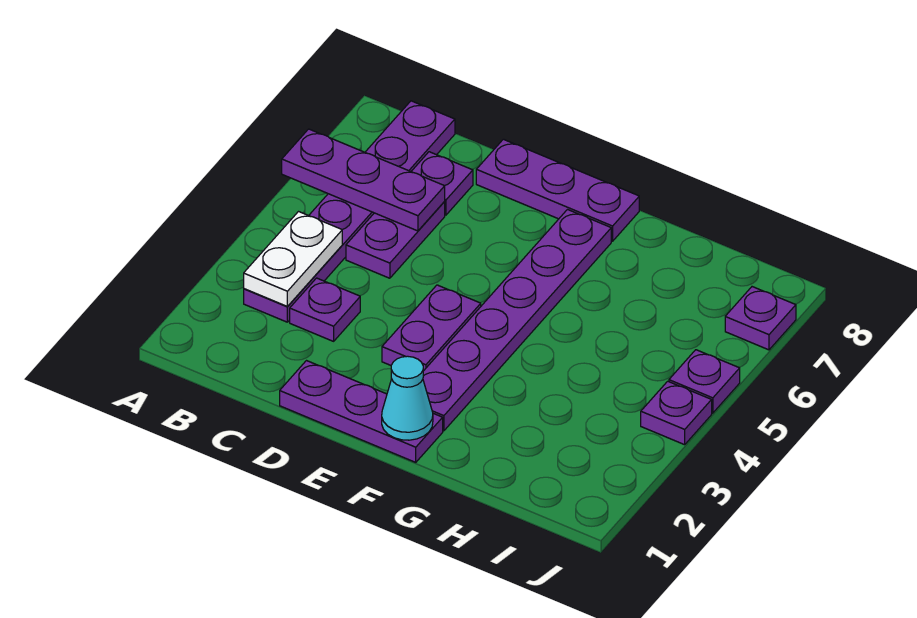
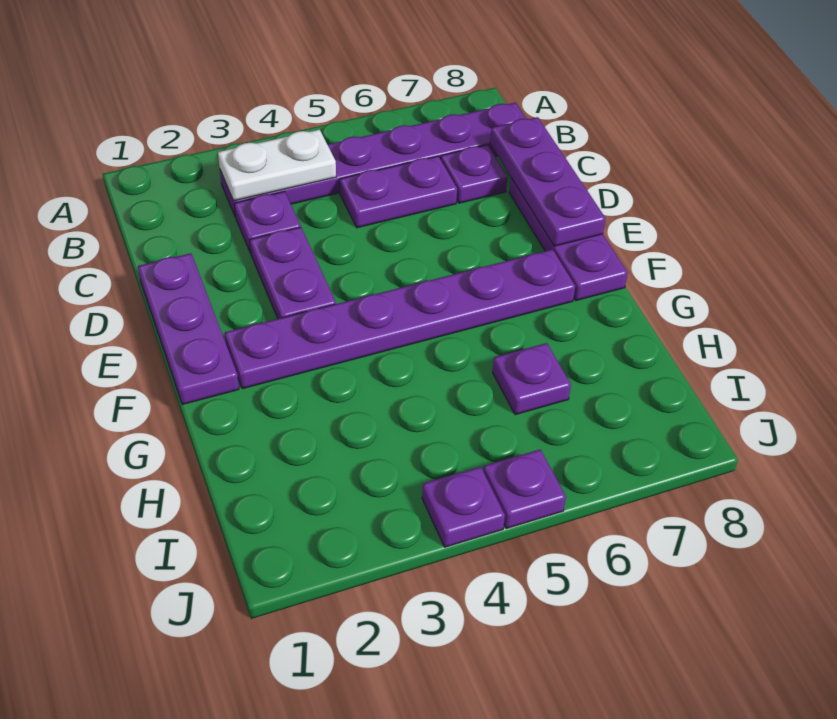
purple 1x3 plate [282,129,445,231] -> purple 1x3 plate moved to [490,117,606,246]
purple 1x2 plate [382,285,481,371] -> purple 1x2 plate turned to [250,227,336,319]
cyan 1x1 cone [382,356,433,440] -> none
purple 1x1 plate [725,287,796,350] -> purple 1x1 plate moved to [493,343,571,415]

